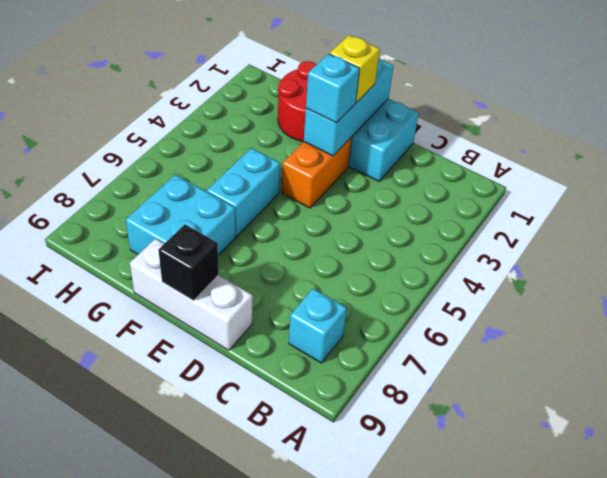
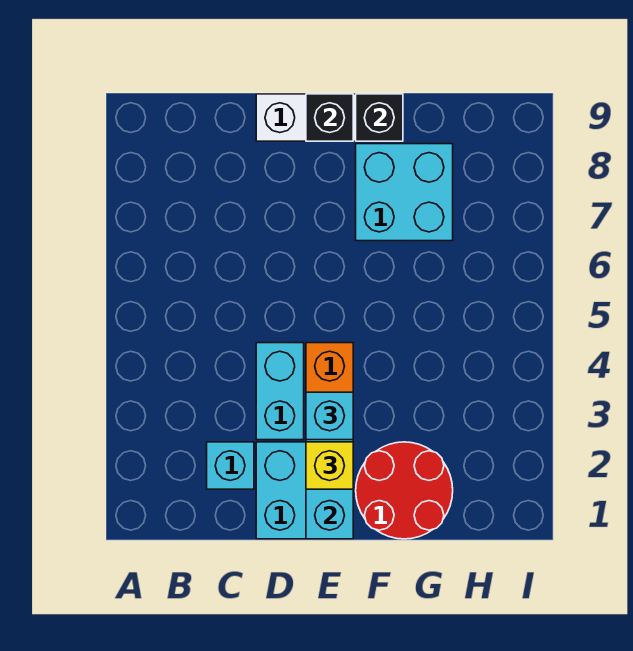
cyan 1x1 brick [289,289,347,363] -> cyan 1x1 brick moved to [207,442,254,489]
cyan 1x2 brick [207,148,280,236] -> cyan 1x2 brick moved to [256,343,304,440]
none -> black 1x1 brick [356,94,403,141]

